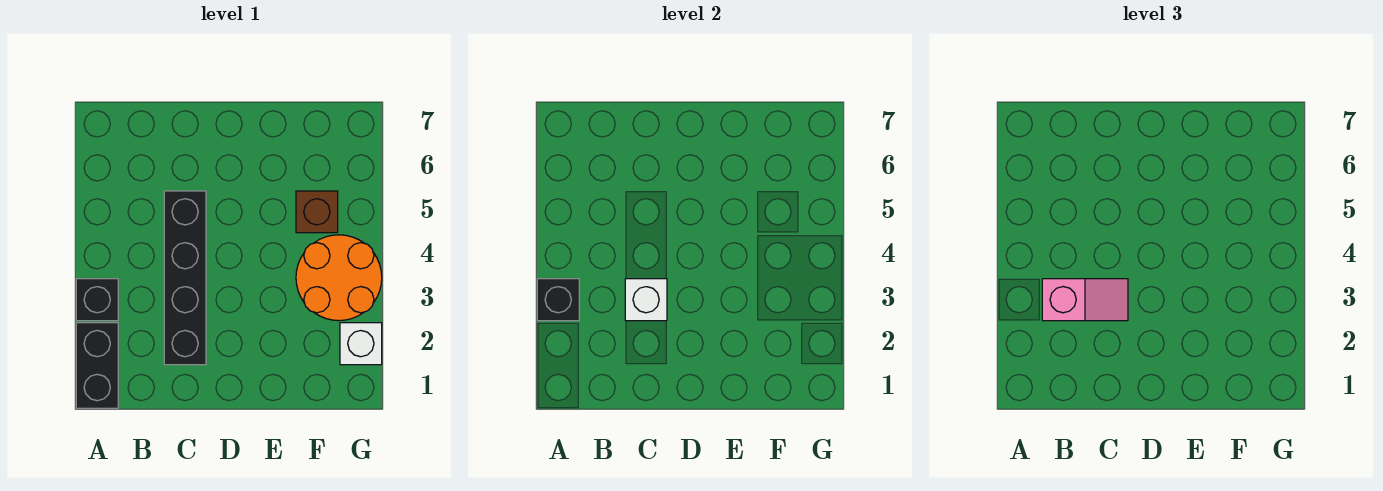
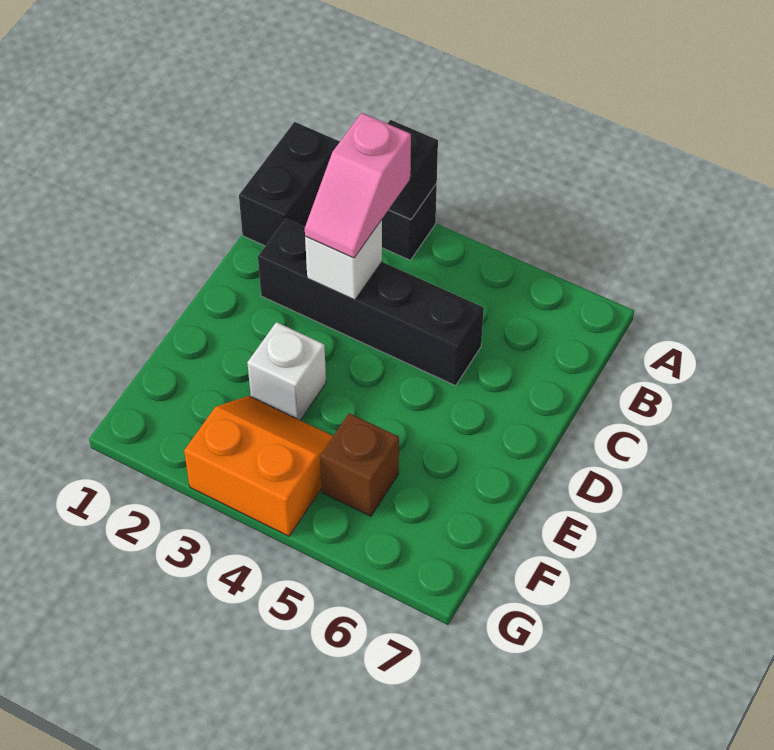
black 1x2 brick [76,323,118,408] -> black 1x2 brick turned to [239,122,340,246]
orange 2x2 round brick [296,235,382,321] -> orange 2x2 slope [184,396,333,536]
white 1x1 brick [340,323,382,365] -> white 1x1 brick moved to [247,322,326,420]

